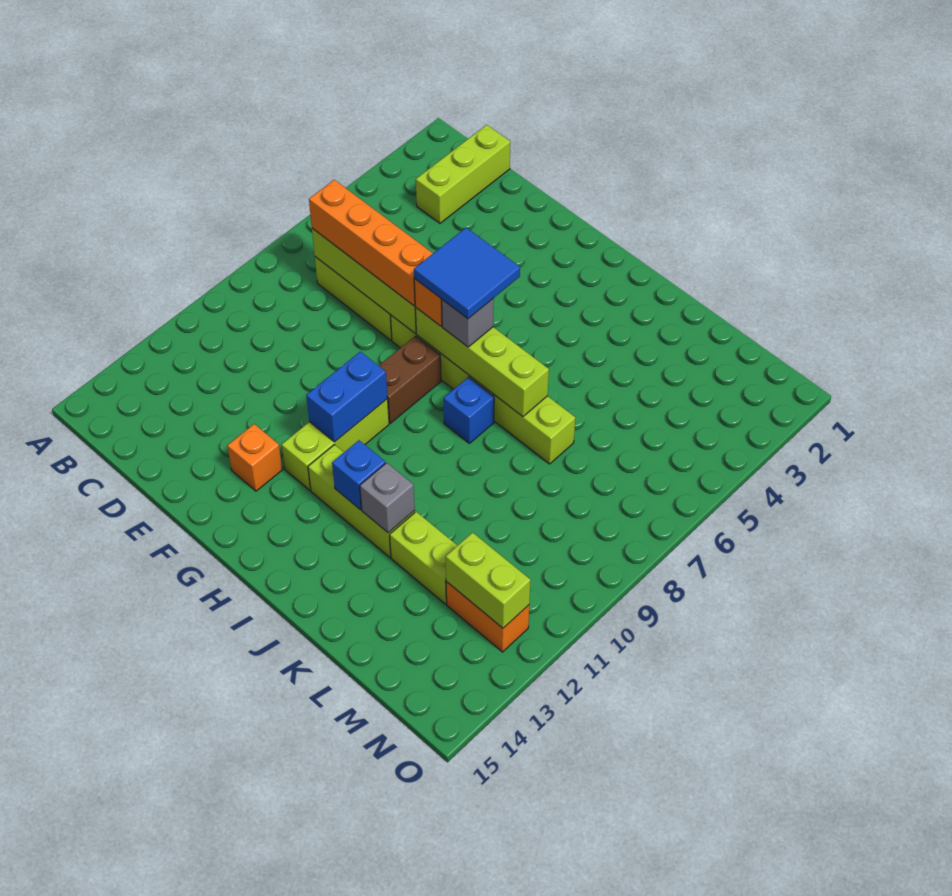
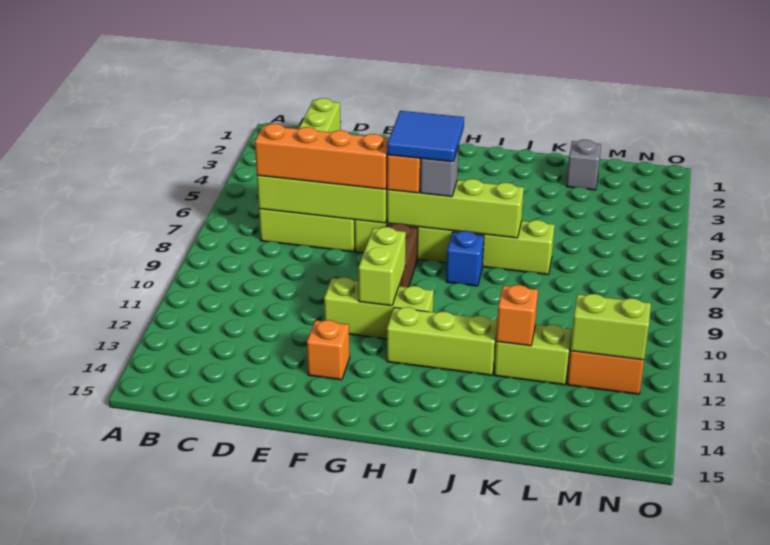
lime 1x3 brick [282,399,389,490] -> lime 1x3 brick turned to [324,278,434,339]
blue 1x2 brick [306,352,388,442] -> lime 1x2 brick [358,227,406,306]
blue 1x1 brick [332,440,386,510] -> none
grey 1x1 brick [360,463,415,533] -> grey 1x1 brick moved to [567,140,601,190]
none -> orange 1x1 brick [496,285,538,346]

